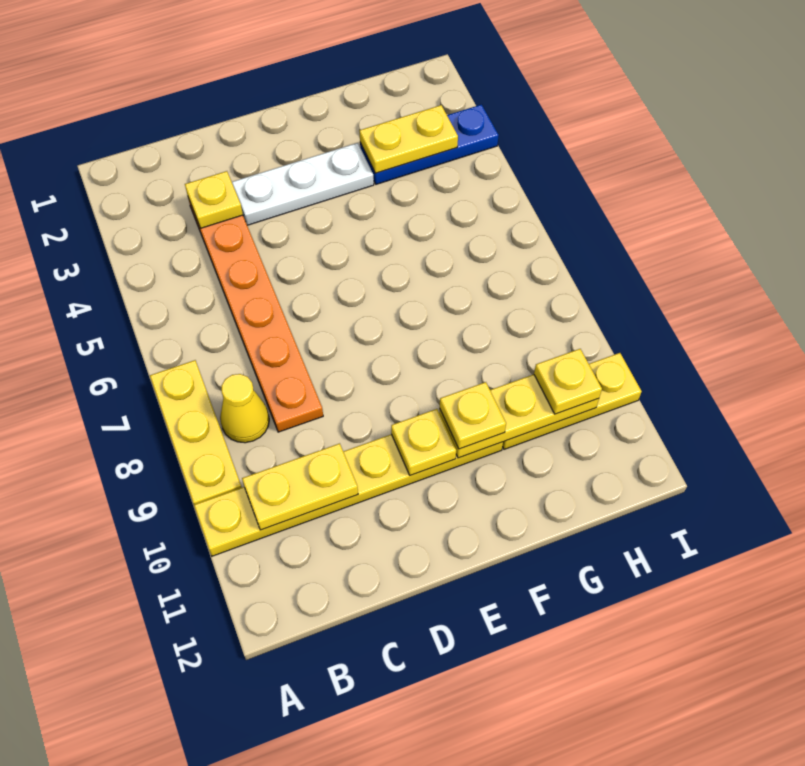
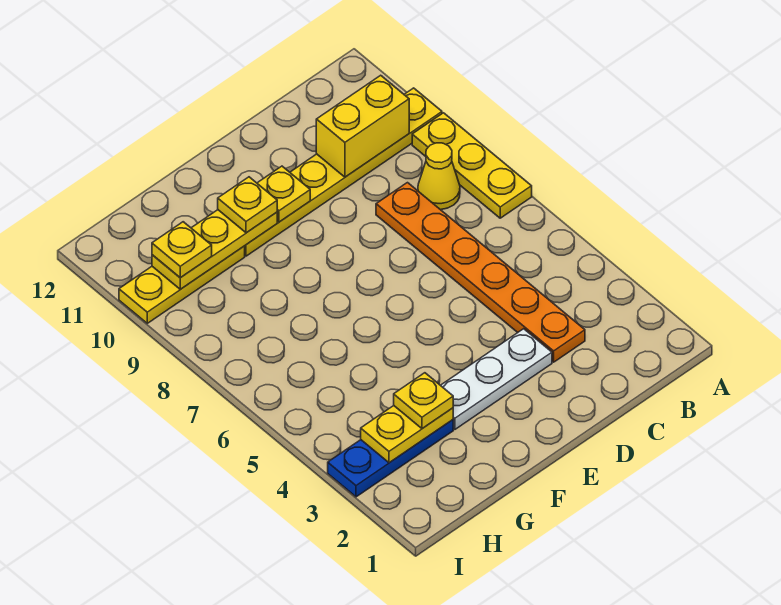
yellow 1x2 plate [242,443,358,530] -> yellow 1x2 brick [316,75,409,177]
yellow 1x1 plate [185,171,243,228] -> yellow 1x1 plate moved to [394,373,453,429]

